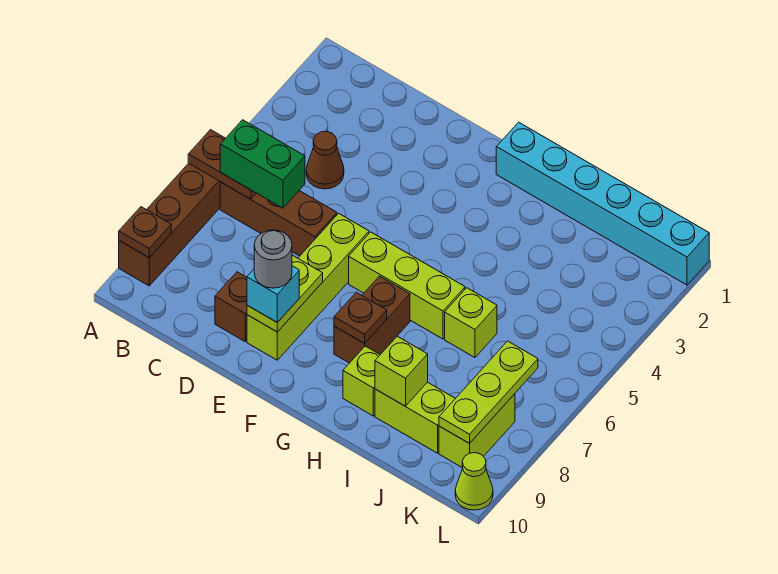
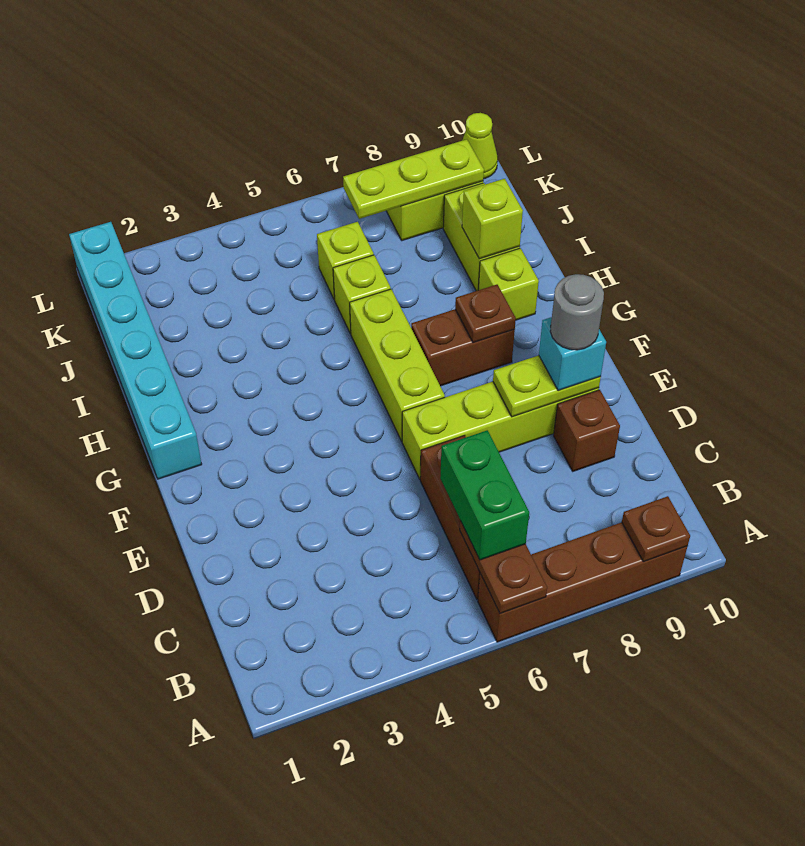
brown 1x1 cone [306,131,344,189] -> none
none -> lime 1x1 brick [317,222,374,300]

